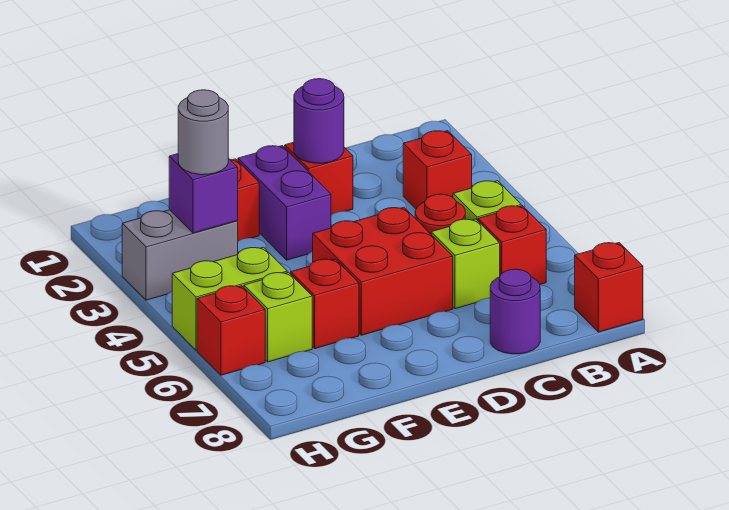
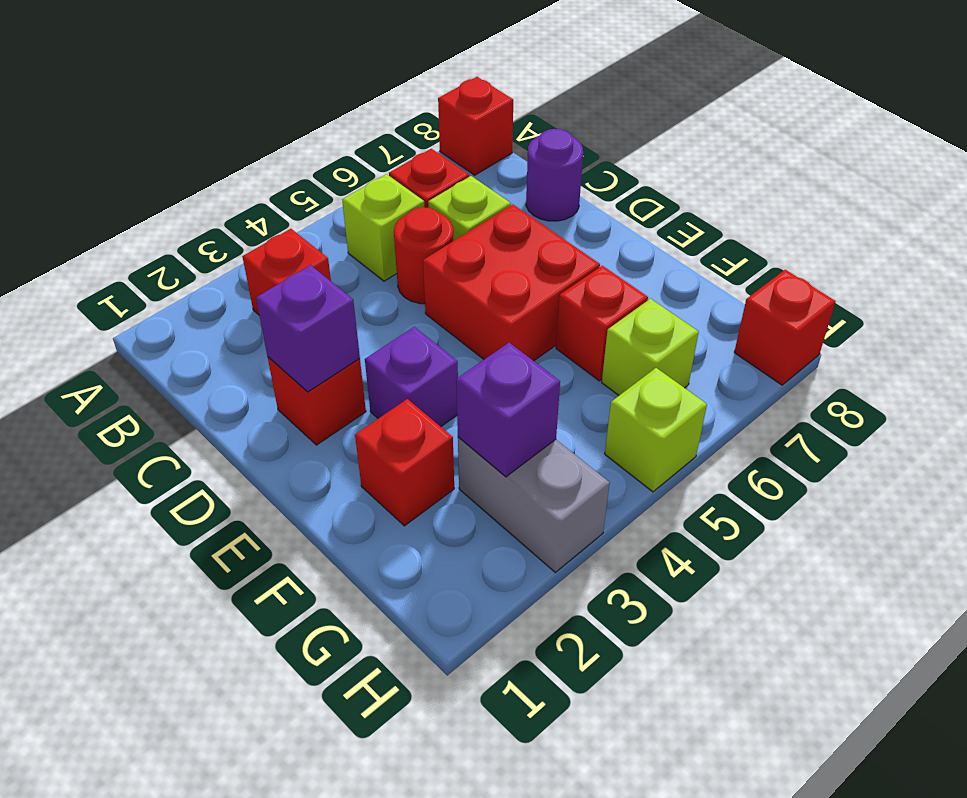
purple 1x1 round brick [294,79,344,163] -> purple 1x1 brick [256,265,360,392]
purple 1x2 brick [238,146,331,260] -> purple 1x1 brick [365,327,458,427]
grey 1x1 round brick [178,90,228,175] -> none
lime 1x2 brick [172,247,287,350] -> lime 1x1 brick [605,368,707,492]
red 1x1 brick [197,286,265,375] -> red 1x1 brick moved to [734,270,835,385]

